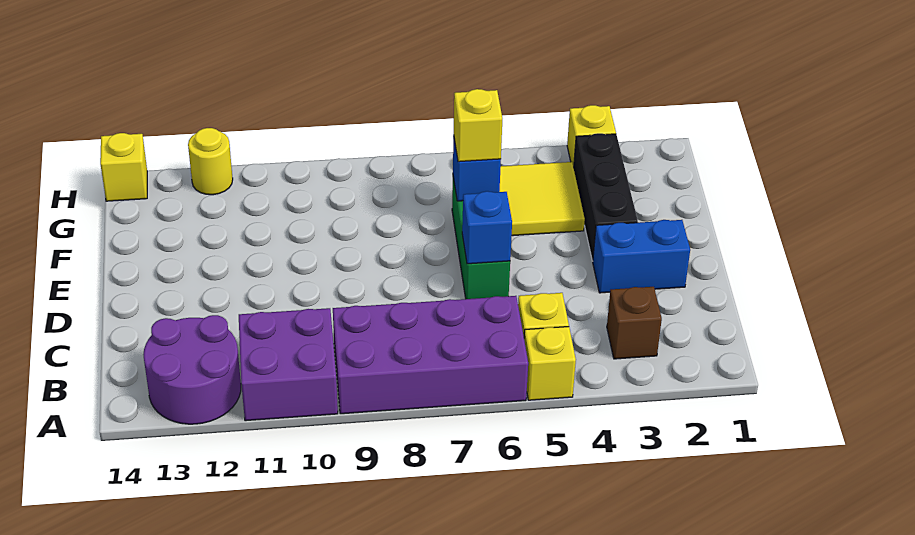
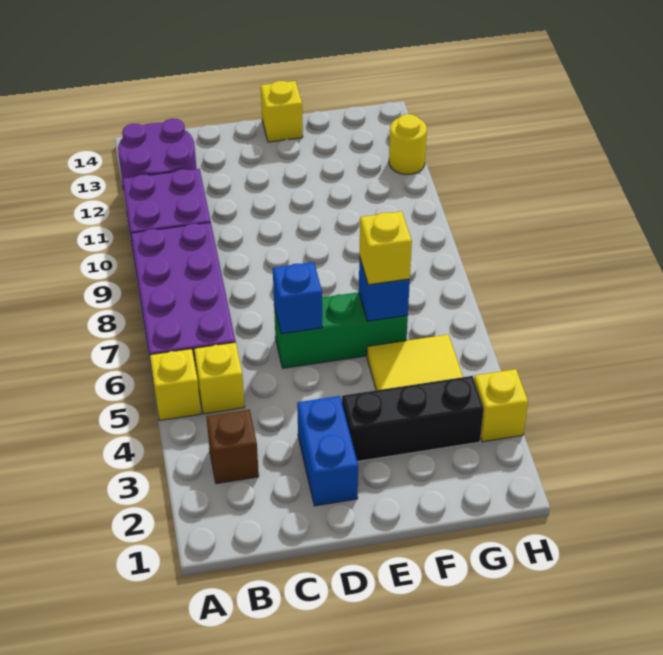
yellow 1x1 brick [100,133,147,201] -> yellow 1x1 brick moved to [261,81,303,142]

